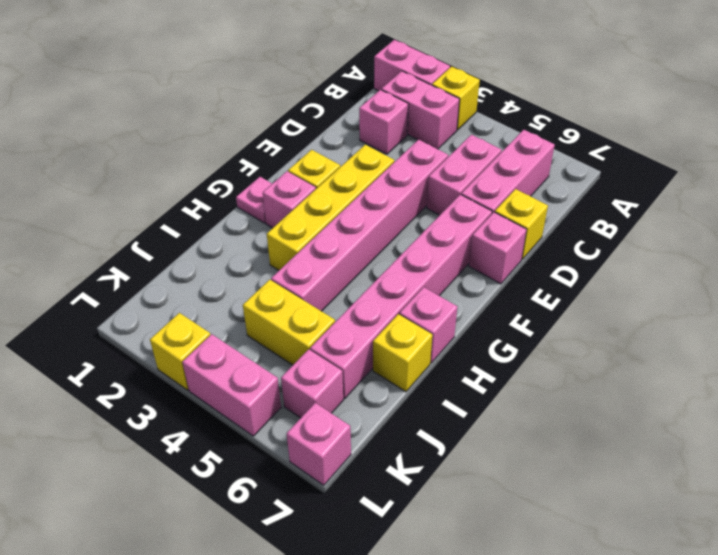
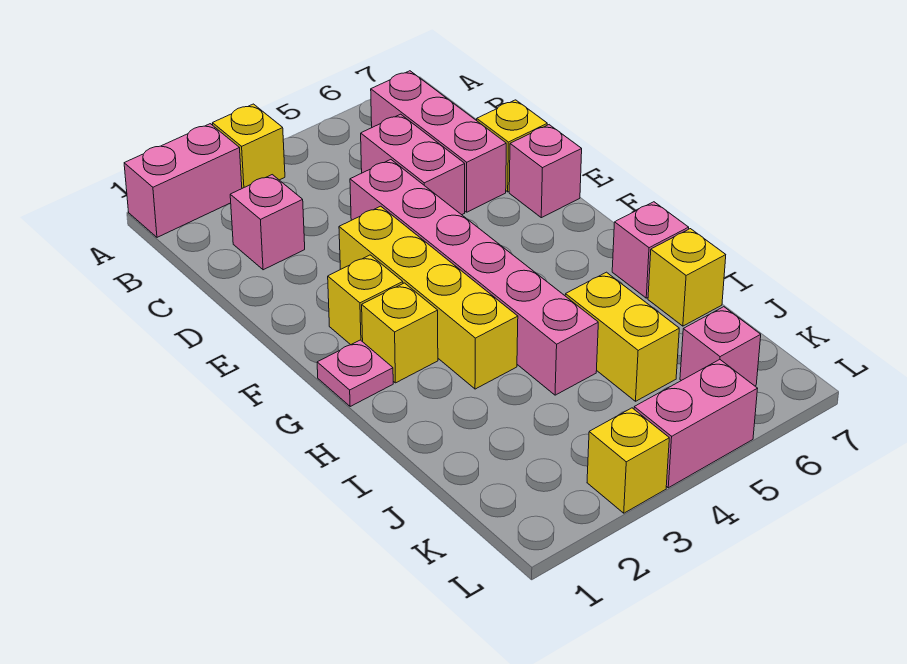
pink 1x2 brick [381,71,460,149] -> none
pink 1x6 brick [310,194,492,399] -> none
pink 1x1 brick [263,171,316,228] -> yellow 1x1 brick [362,283,438,383]
yellow 1x2 brick [243,280,335,365] -> yellow 1x2 brick turned to [565,272,679,401]
pink 1x1 brick [287,403,351,485] -> none

